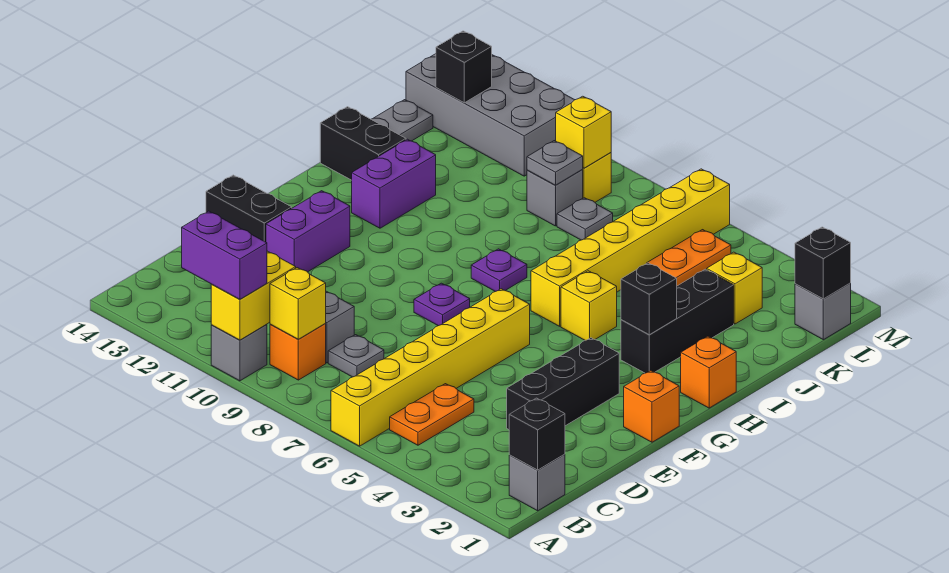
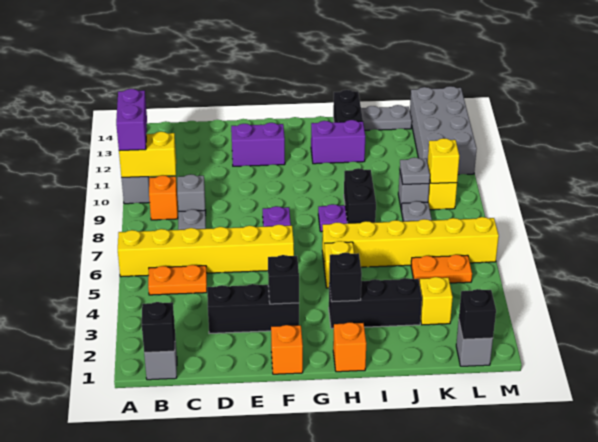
yellow 1x1 brick [270,268,326,339] -> none
black 1x2 brick [206,175,292,242] -> black 1x2 brick moved to [344,168,376,223]
black 1x1 brick [436,31,492,103] -> black 1x1 brick moved to [268,255,299,304]

